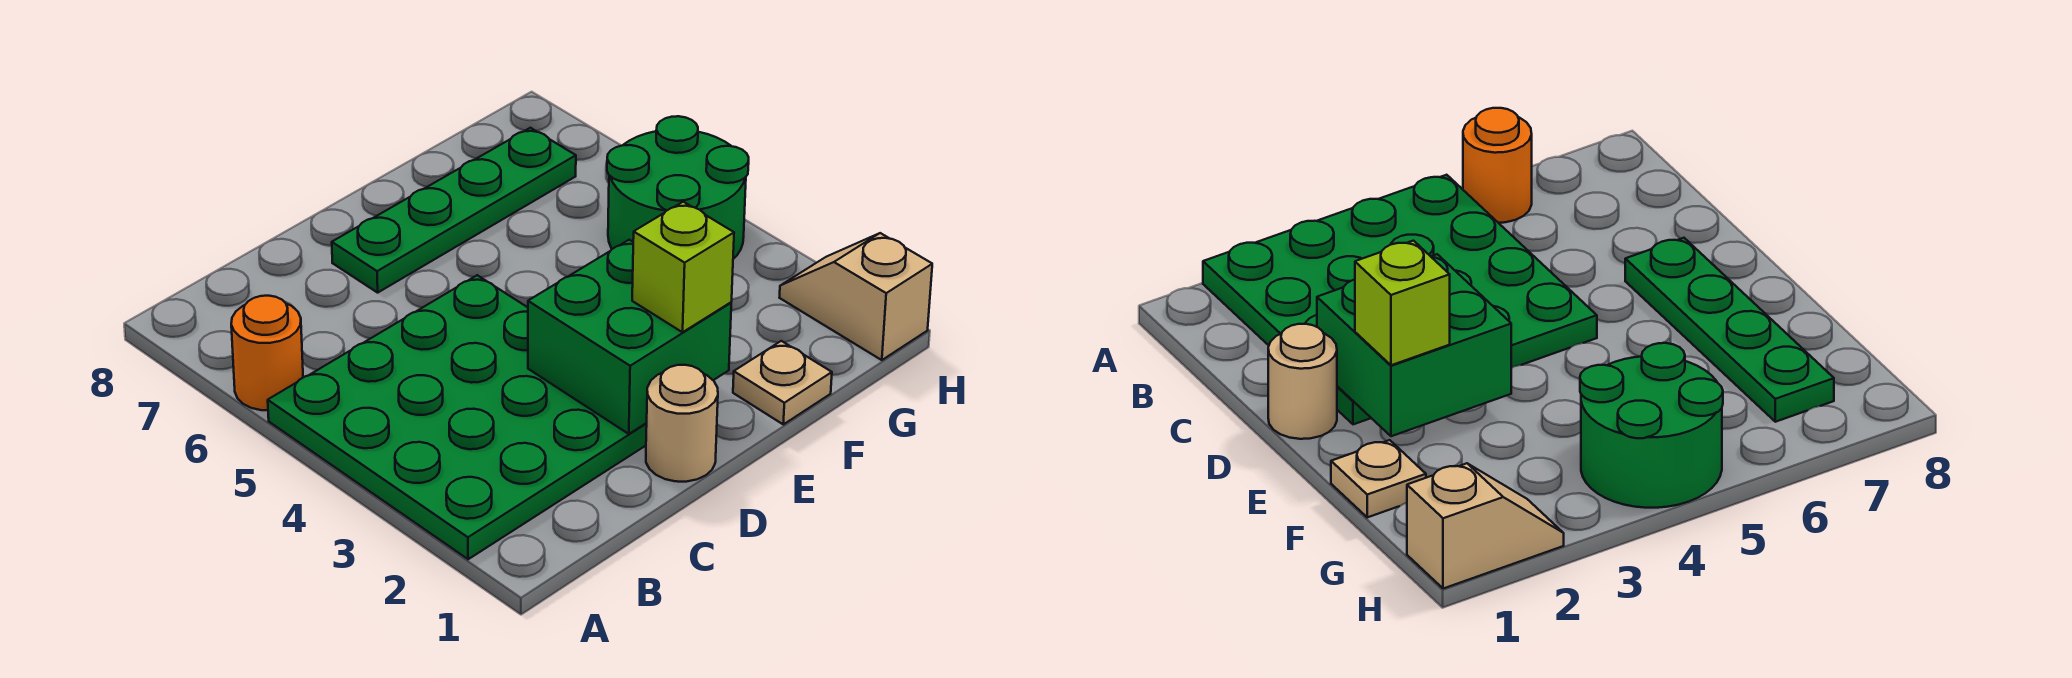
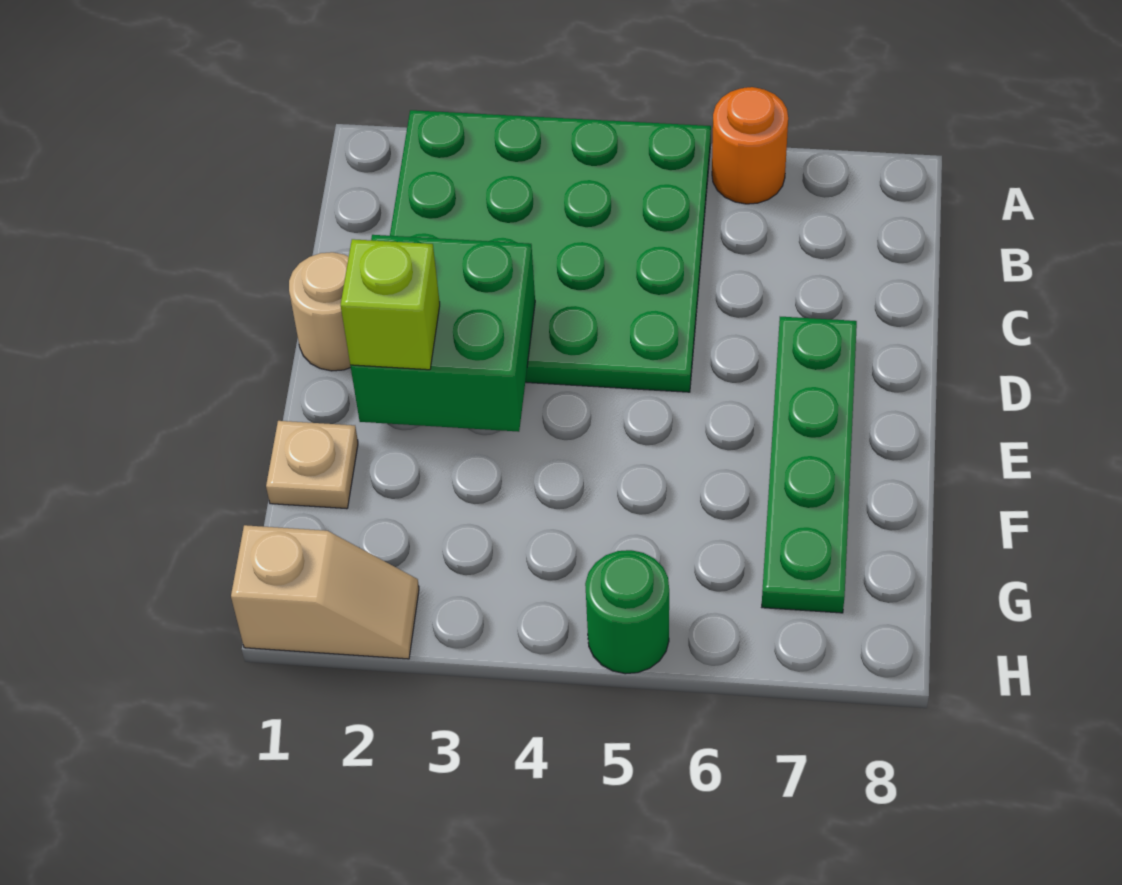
green 2x2 round brick [607,116,749,259] -> green 1x1 round brick [585,550,669,674]

